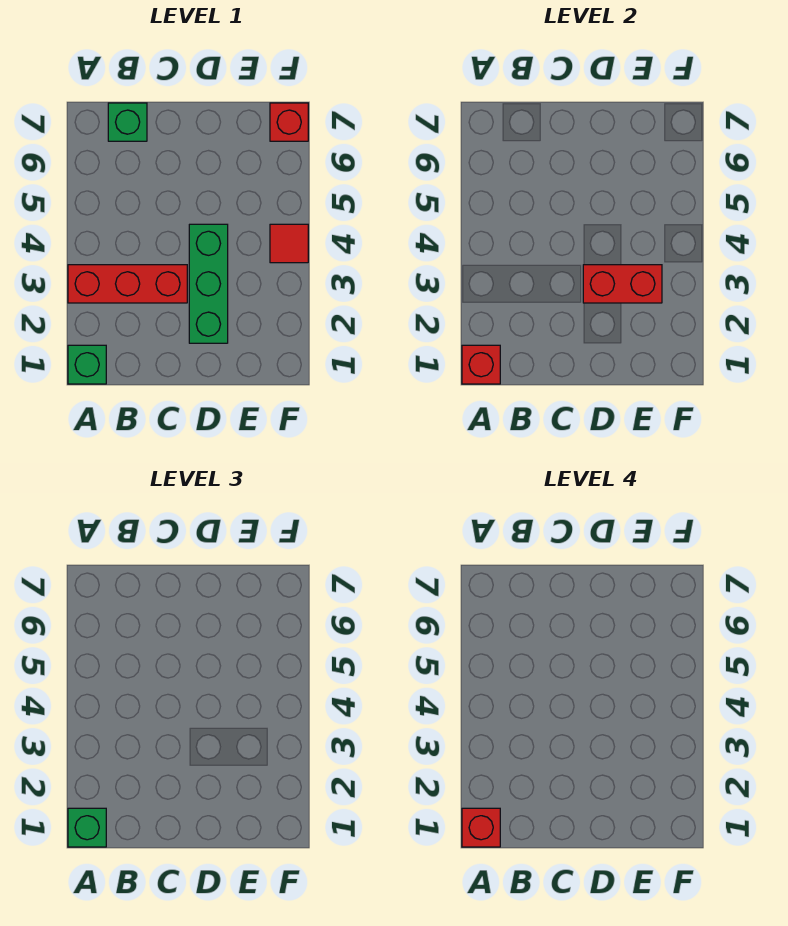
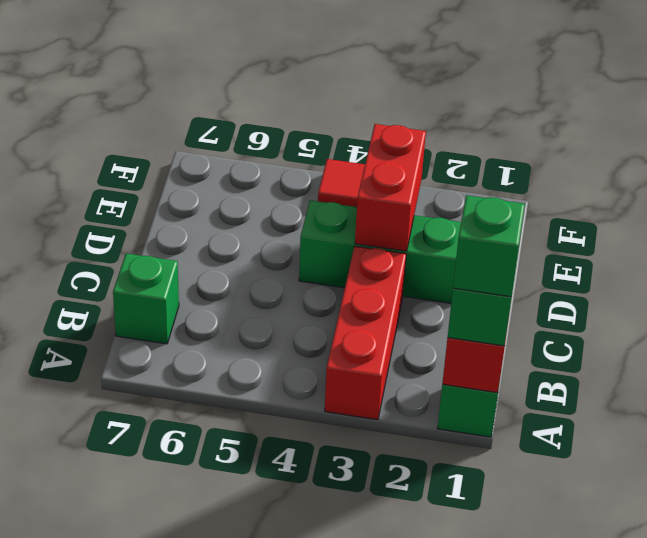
red 1x1 brick [462,808,500,847] -> green 1x1 brick [453,195,525,297]
red 1x1 brick [270,103,308,141] -> none

